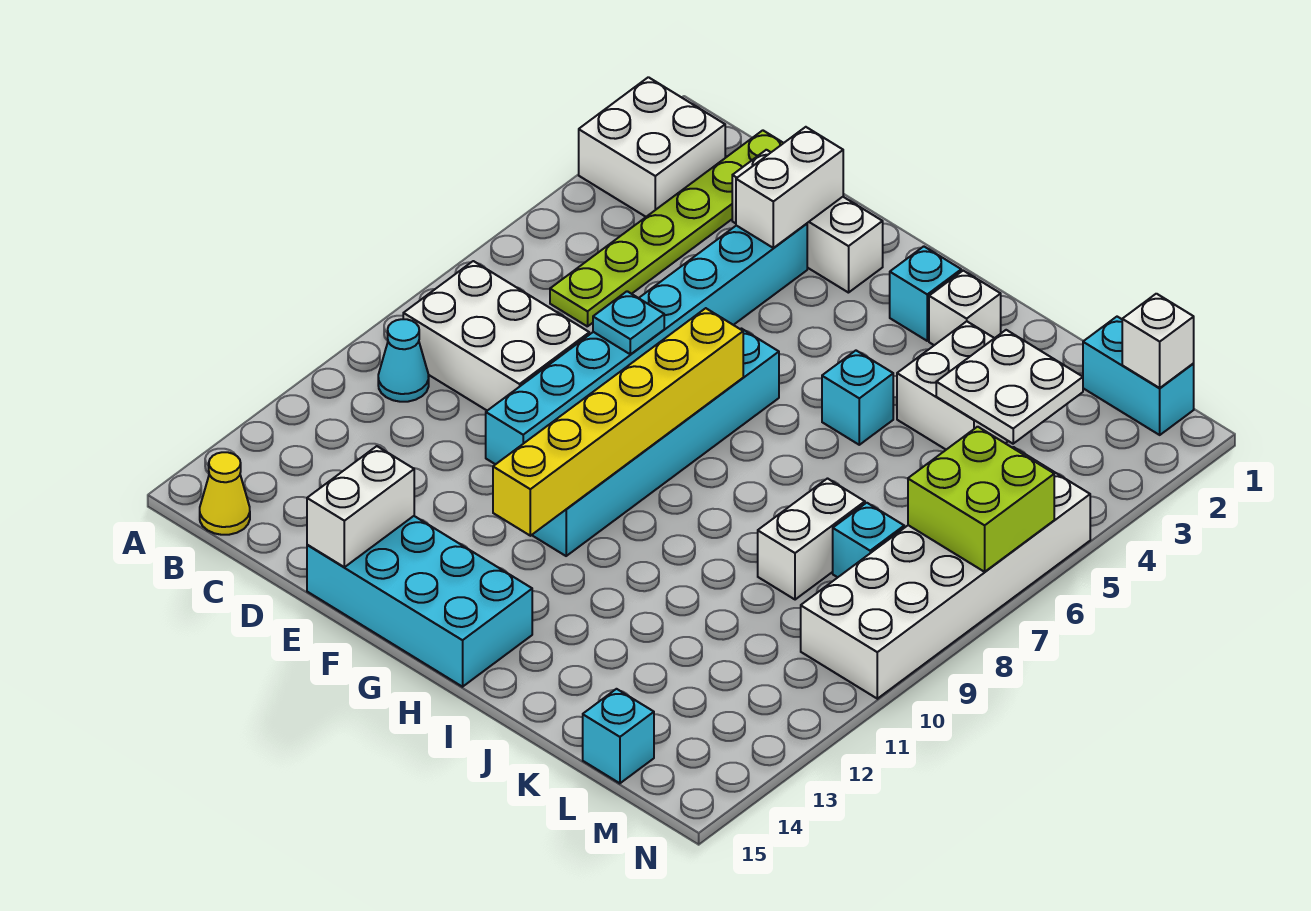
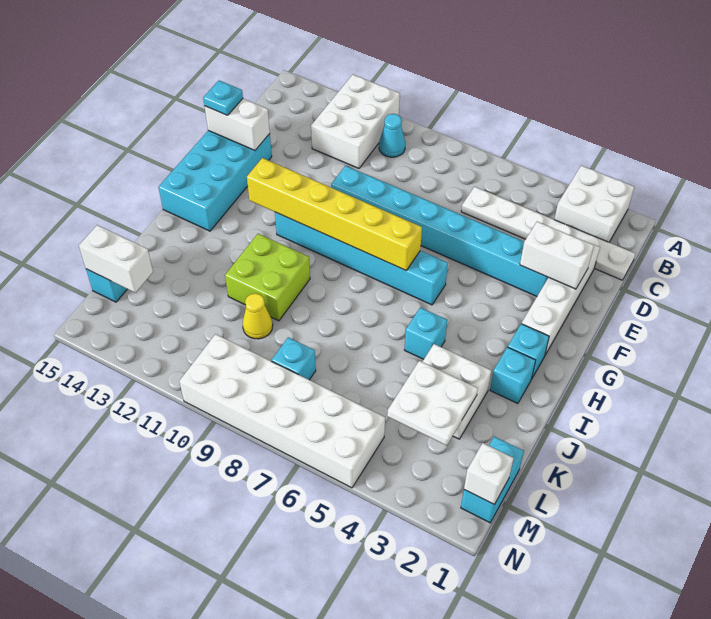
white 2x3 brick [403,261,589,411] -> white 2x3 brick moved to [311,75,400,168]
yellow 1x1 cone [200,452,250,535] -> yellow 1x1 cone moved to [243,293,273,339]
lime 1x6 plate [550,130,783,327] -> white 1x6 plate [461,187,635,280]
white 1x3 brick [732,150,883,293] -> white 1x4 brick [522,237,600,355]
cyan 1x1 plate [593,291,664,354] -> cyan 1x1 plate moved to [203,81,243,115]
white 1x1 brick [929,271,1001,345] -> cyan 1x1 brick [490,347,536,404]
white 1x2 brick [758,479,865,600] -> white 1x2 brick moved to [79,225,153,293]
lime 2x2 brick [908,427,1054,572] -> lime 2x2 brick moved to [225,234,310,321]

